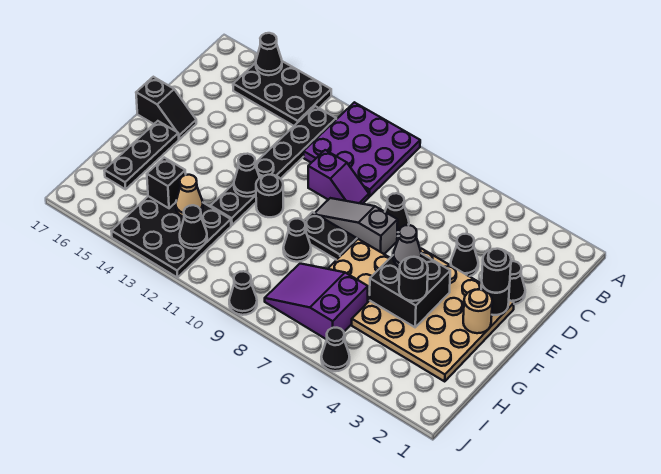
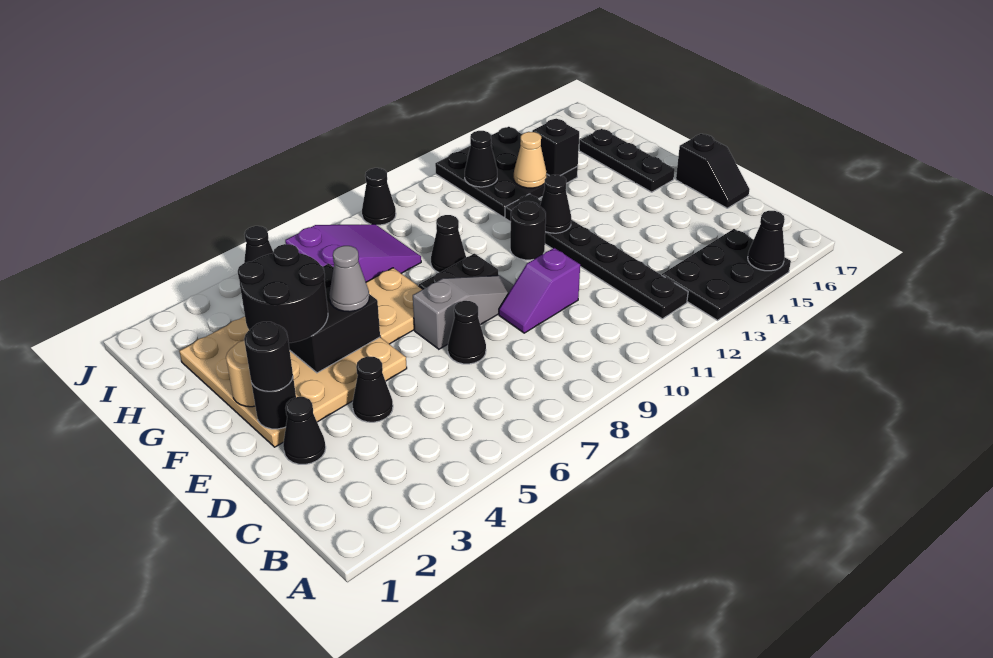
purple 3x3 plate [304,102,420,197] -> none
black 1x2 slope [136,77,196,139] -> black 1x2 slope turned to [676,134,749,208]
black 1x1 round brick [399,257,428,301] -> black 2x2 round brick [238,244,328,343]

